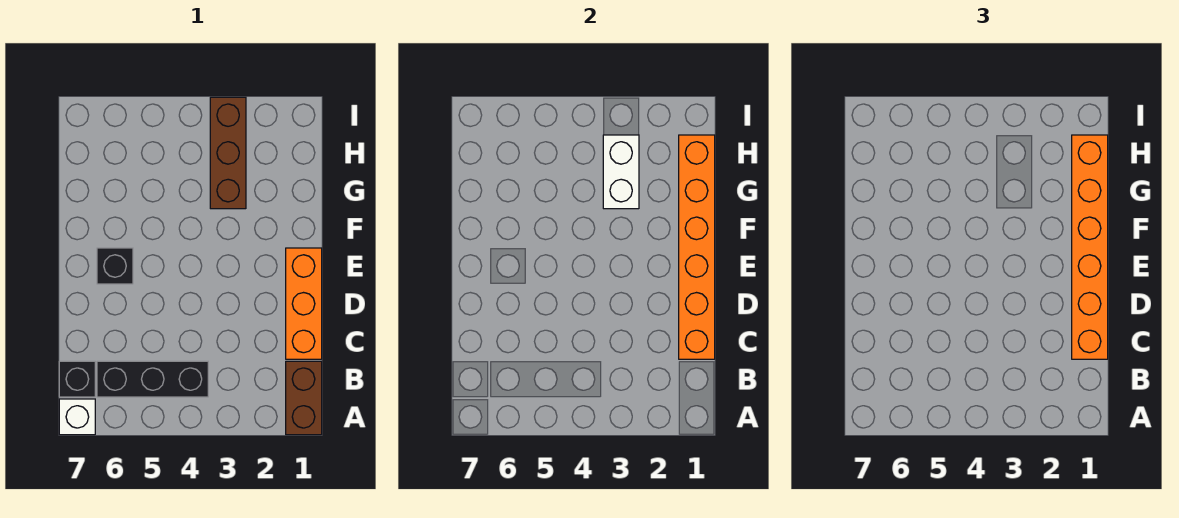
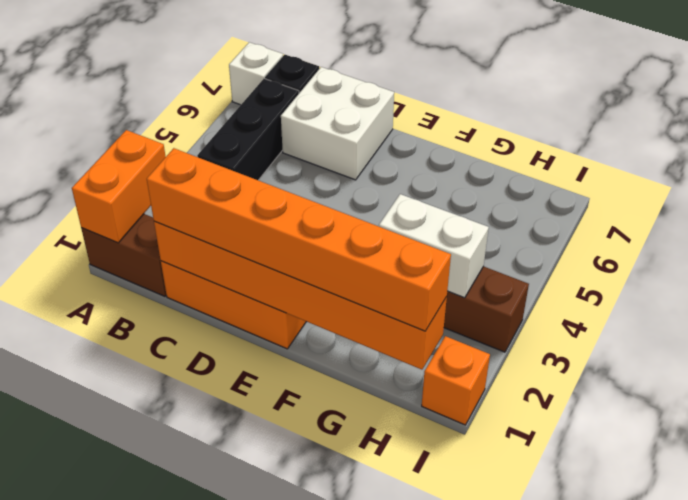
none -> orange 1x2 brick [72,130,166,243]
none -> white 2x2 brick [281,67,394,180]
black 1x1 brick [97,248,133,284] -> none
none -> orange 1x1 brick [422,336,490,425]

